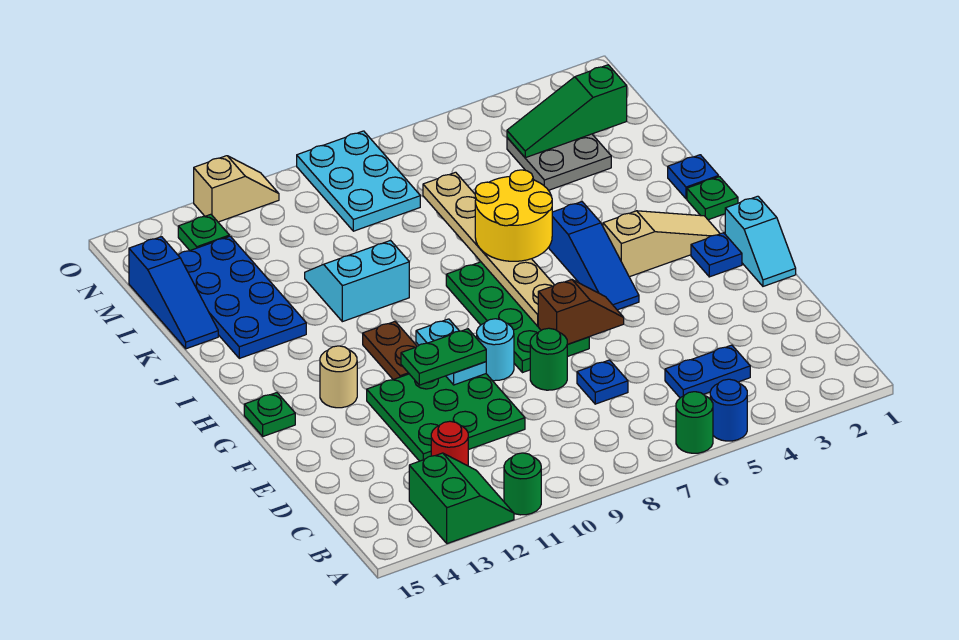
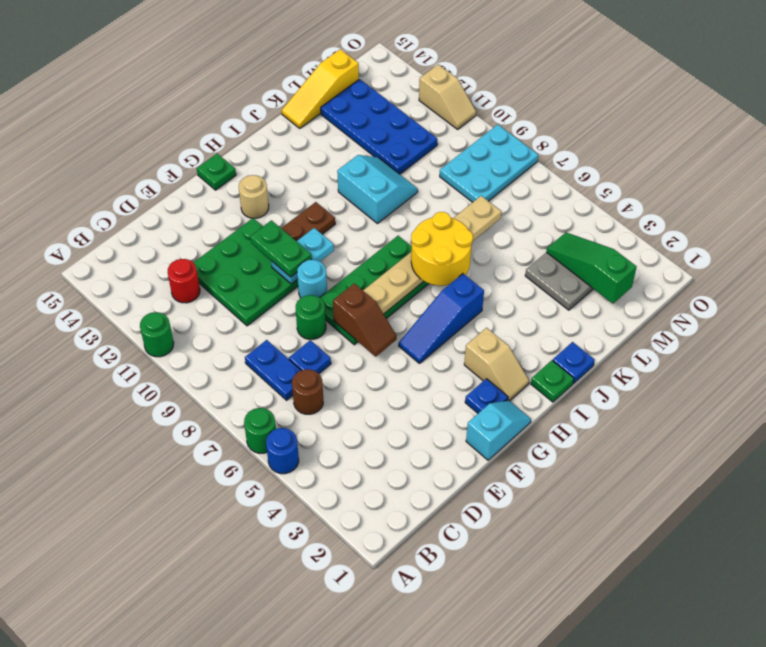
green 2x2 slope [409,453,514,544] -> none
blue 1x2 plate [665,345,750,398] -> blue 1x2 plate moved to [245,340,301,400]
none -> brown 1x1 round brick [292,369,323,414]
cyan 1x2 slope [725,196,796,286] -> cyan 1x2 slope turned to [466,400,531,460]
tan 1x3 slope [603,211,720,277] -> tan 1x2 slope [464,328,529,401]
blue 2x4 plate [178,236,306,358] -> blue 2x4 plate turned to [321,79,437,174]
blue 1x3 slope [129,237,218,349] -> yellow 1x3 slope [282,49,359,128]
green 1x1 plate [178,214,229,250] -> none

